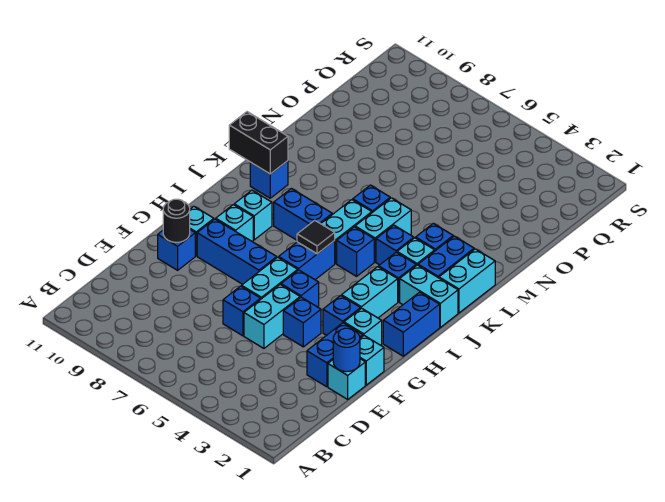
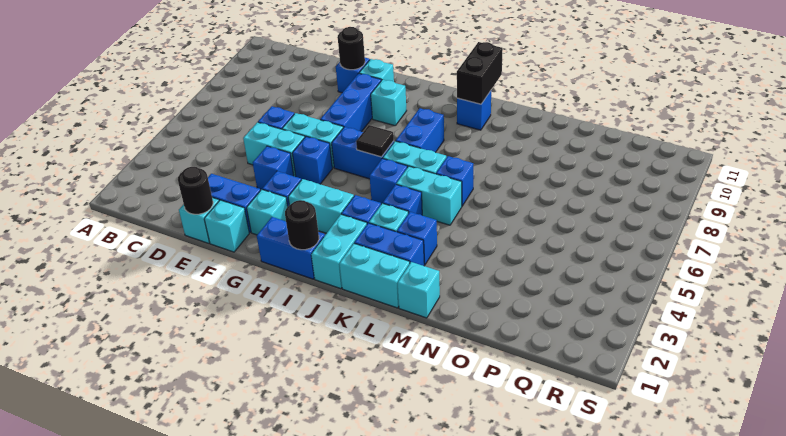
blue 1x1 round brick [333,328,360,372] -> black 1x1 round brick [178,167,213,214]
none -> black 1x1 round brick [285,200,319,250]
cyan 1x1 brick [234,190,272,240] -> cyan 1x1 brick moved to [398,262,440,318]

